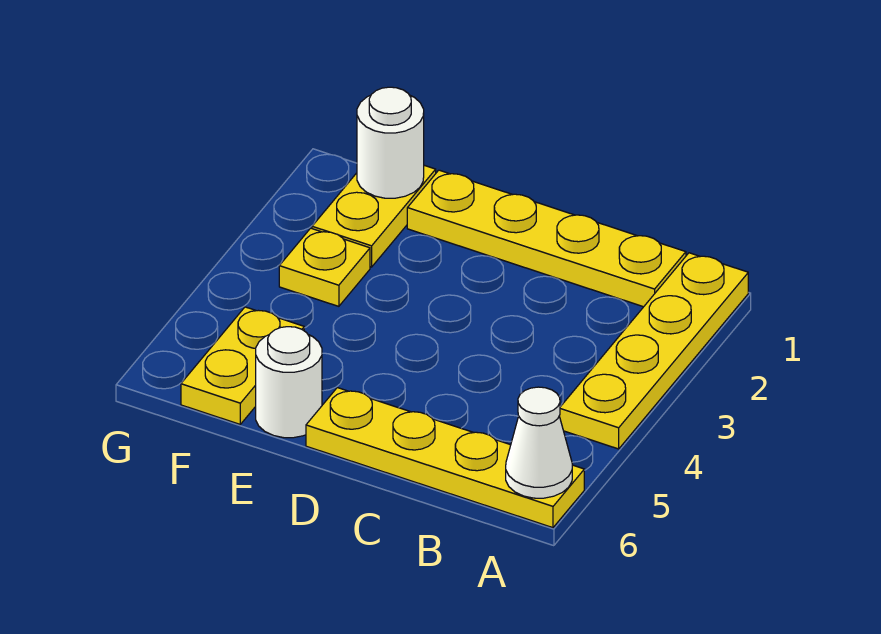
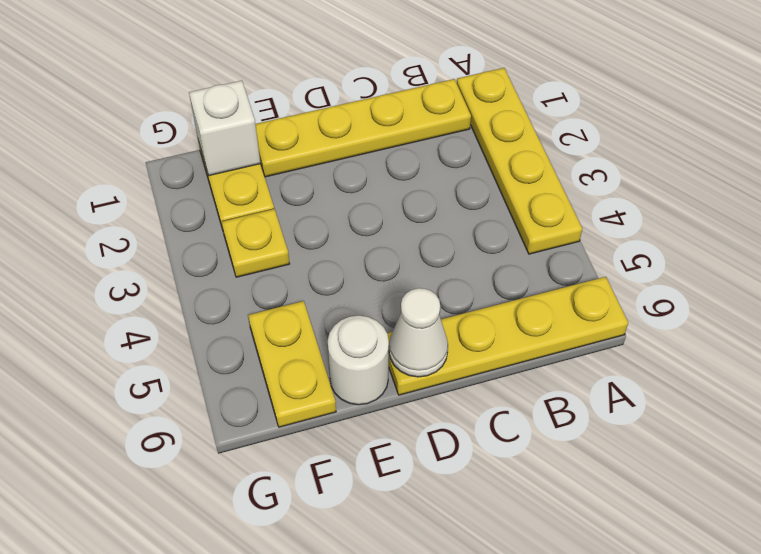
white 1x1 cone [506,387,572,498] -> white 1x1 cone moved to [389,288,448,377]
white 1x1 round brick [357,87,424,198] -> white 1x1 brick [189,81,260,176]

